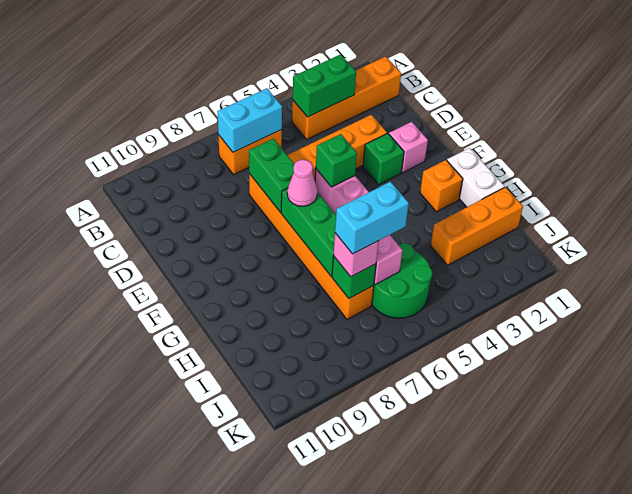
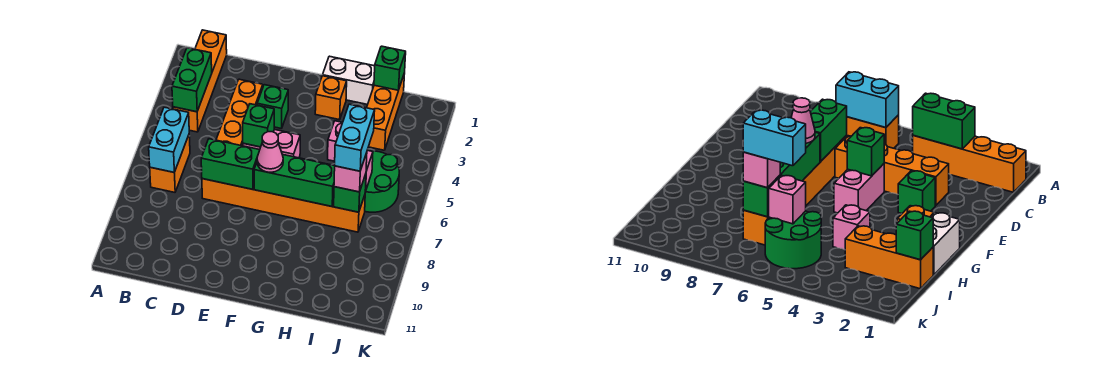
pink 1x1 brick [389,122,428,173] -> pink 1x1 brick moved to [328,121,343,161]
none -> green 1x1 brick [374,46,406,90]

